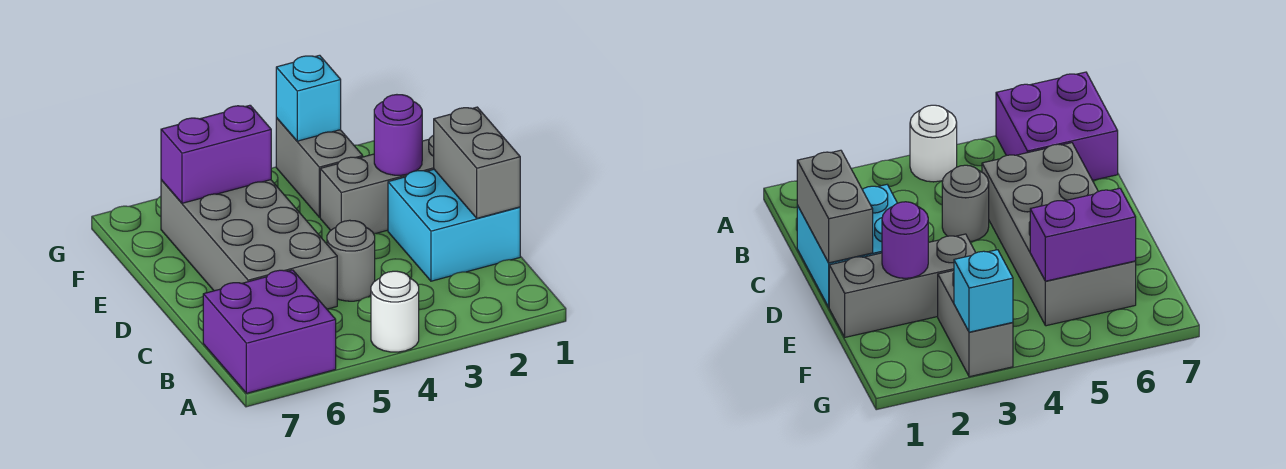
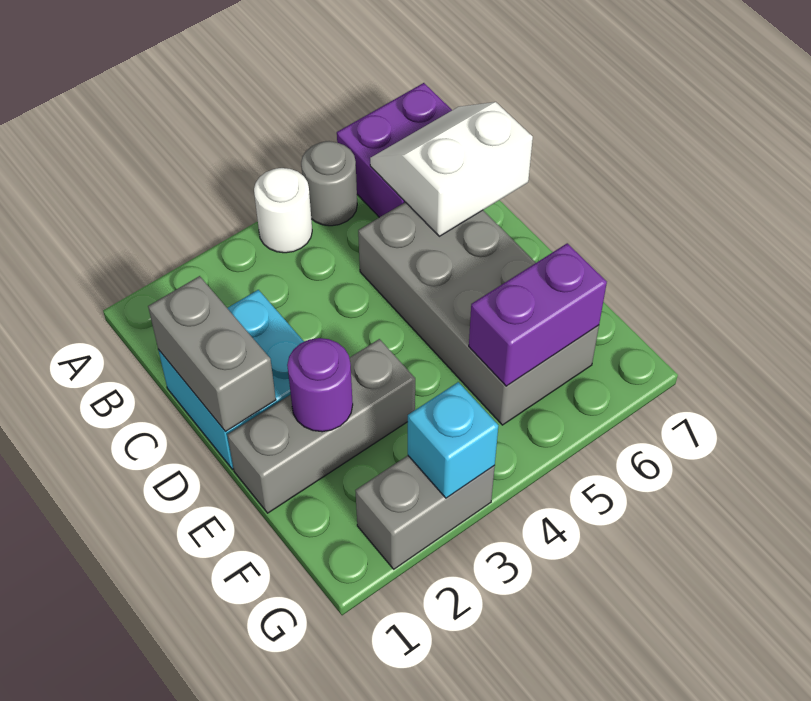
none -> white 2x2 slope [370,102,533,236]
grey 1x1 round brick [327,220,375,301] -> grey 1x1 round brick moved to [301,141,357,226]
grey 1x2 brick [276,118,363,217] -> grey 1x2 brick turned to [355,456,495,569]

